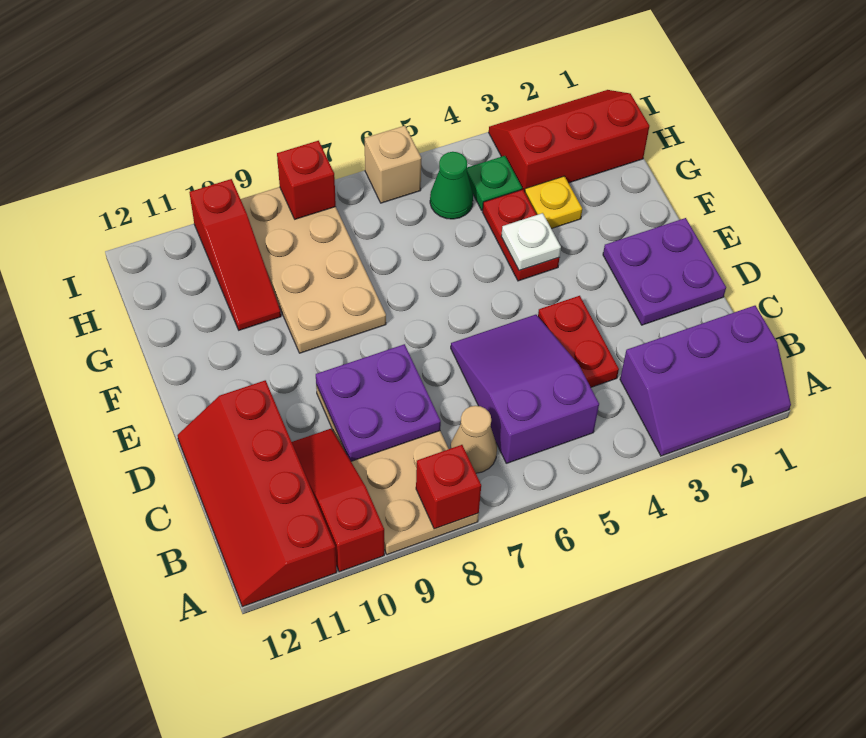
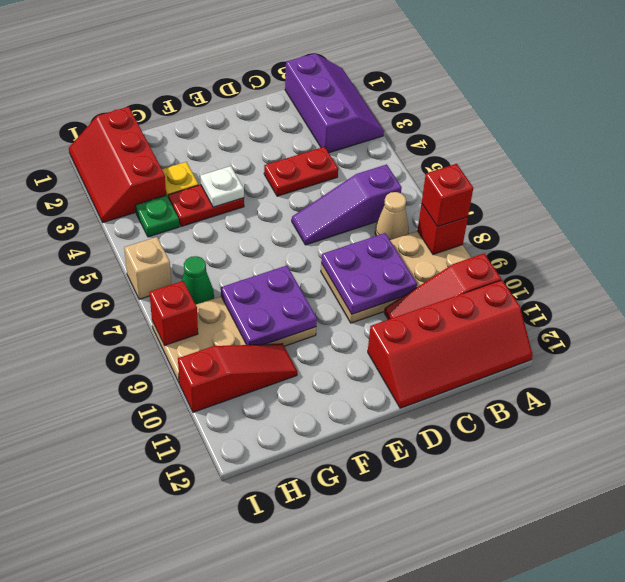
none -> red 1x1 brick [422,164,473,227]
purple 2x3 slope [451,315,599,463] -> purple 1x3 slope [292,164,402,245]
purple 2x2 plate [603,218,726,325] -> purple 2x2 plate moved to [221,266,317,345]
green 1x1 cone [430,152,473,219] -> green 1x1 cone moved to [182,256,214,304]

